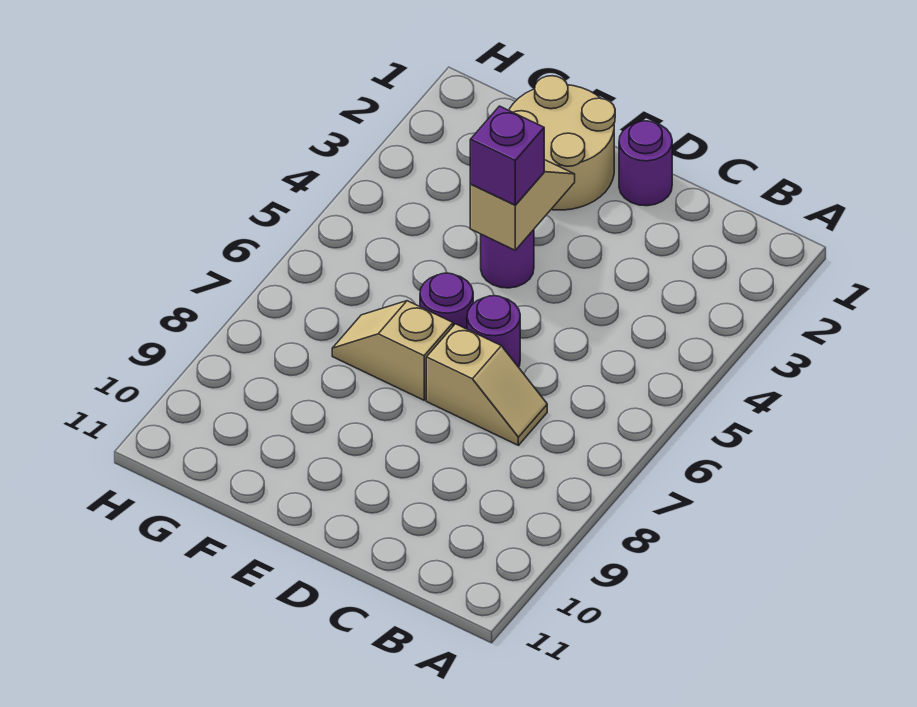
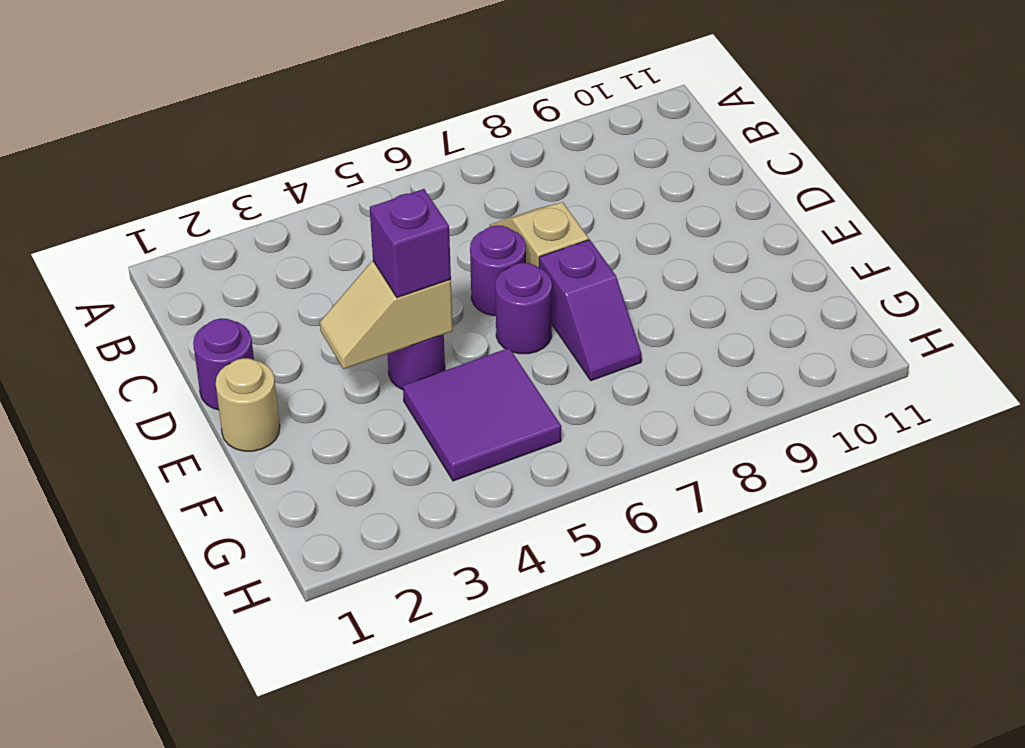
tan 2x2 round brick [509,76,615,210] -> tan 1x1 round brick [216,358,280,451]
tan 1x2 slope [332,301,453,400] -> purple 1x2 slope [539,240,641,381]
none -> purple 2x2 tile [403,348,561,481]

